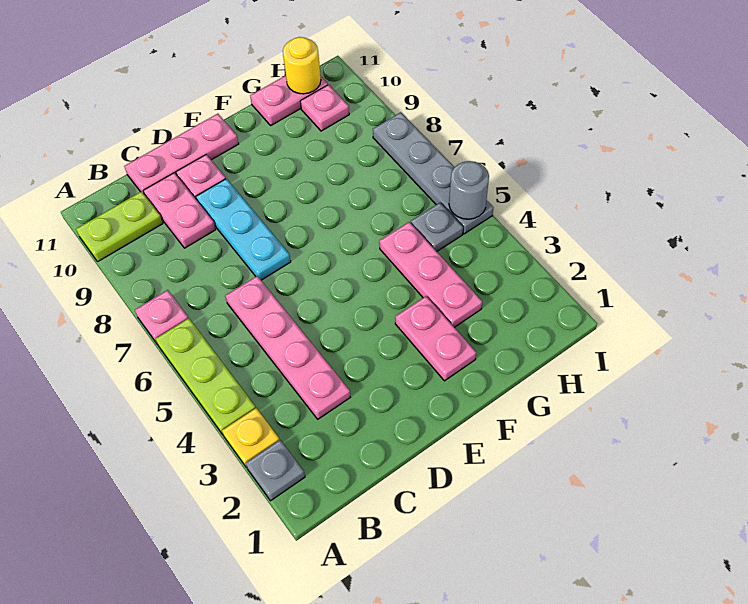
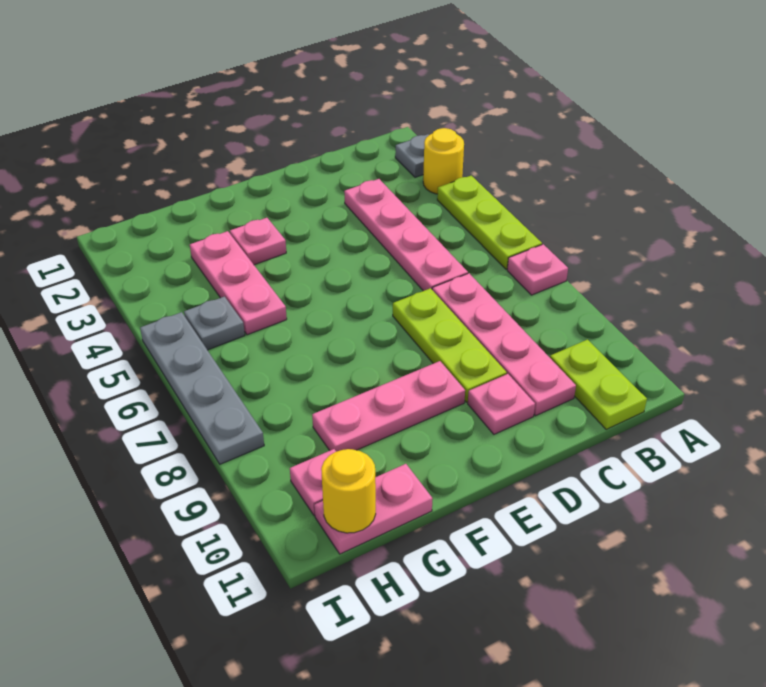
yellow 1x1 plate [222,408,279,467] -> yellow 1x1 round brick [423,128,464,194]
lime 1x2 plate [76,192,163,262] -> lime 1x2 plate turned to [550,340,647,429]
pink 1x2 plate [143,173,216,248] -> pink 1x4 plate [432,273,576,416]
pink 1x3 plate [124,114,239,195] -> pink 1x3 plate moved to [312,361,465,452]
cyan 1x3 plate [196,179,291,280] -> lime 1x3 plate [393,288,507,402]
pink 1x2 plate [395,296,476,381] -> pink 1x1 plate [230,218,286,265]
grey 1x1 round brick [449,161,489,219] -> none

